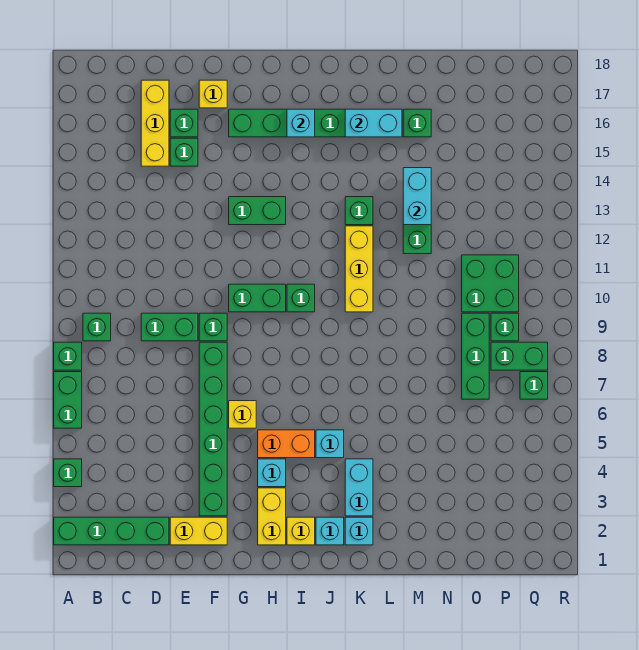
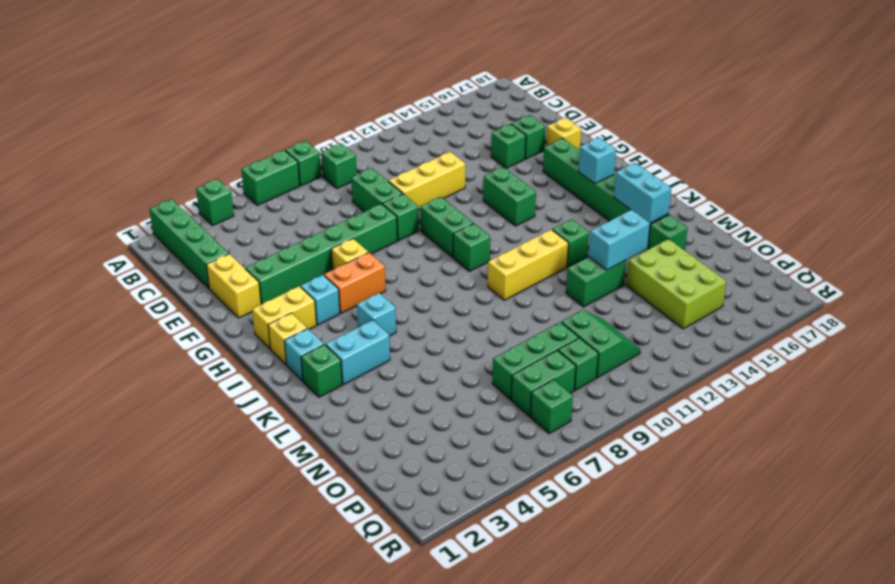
yellow 1x3 brick [141,80,169,166] -> yellow 1x3 brick moved to [388,152,465,210]
orange 1x2 brick [258,430,315,458] -> orange 1x2 brick turned to [324,252,386,313]
cyan 1x1 brick [345,517,373,545] -> green 1x1 brick [301,345,342,397]
none -> lime 2x3 brick [626,239,727,329]
green 2x2 brick [462,255,519,312] -> green 2x2 slope [561,310,640,378]
green 1x2 brick [491,342,548,370] -> green 1x2 brick turned to [511,350,576,416]

